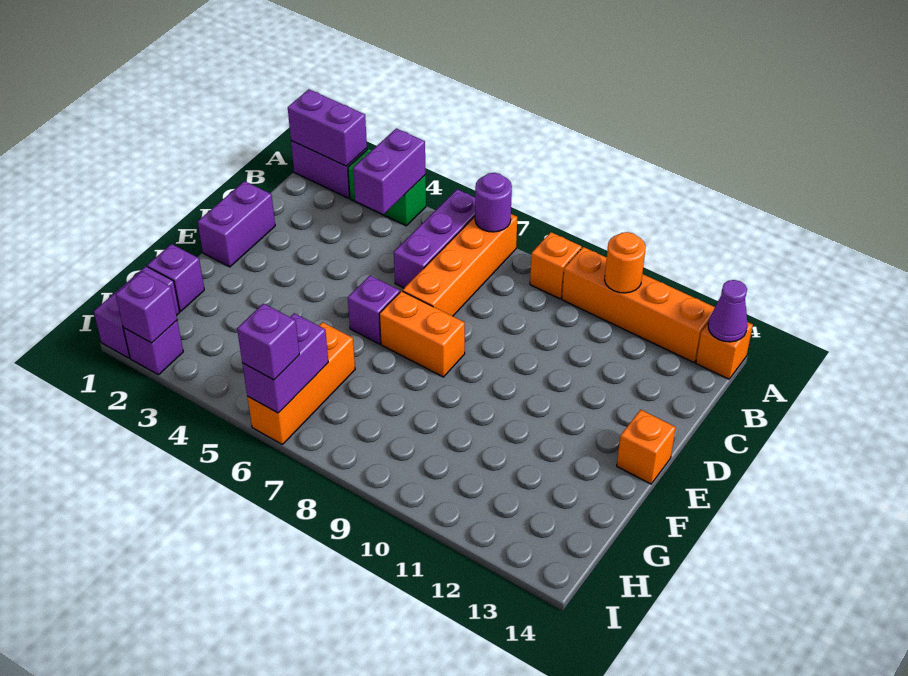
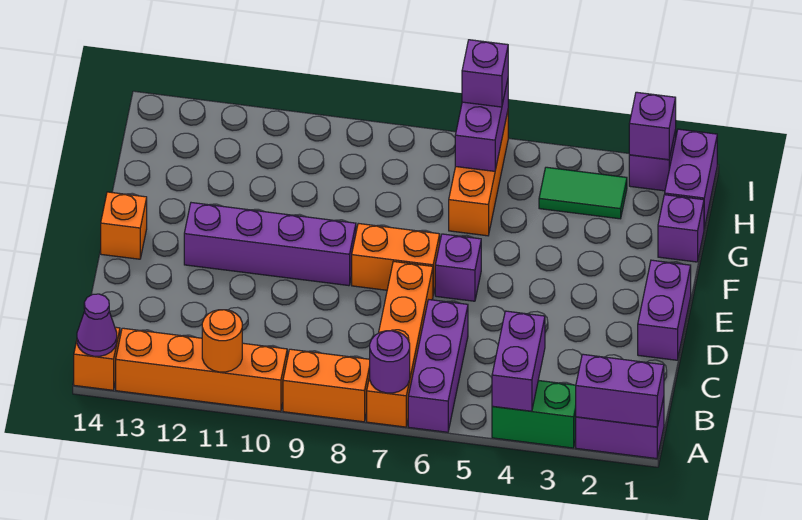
orange 1x1 brick [530,232,582,299] -> orange 1x2 brick [283,349,370,422]
none -> purple 1x4 brick [184,203,356,286]
none -> green 1x2 tile [539,167,627,219]

